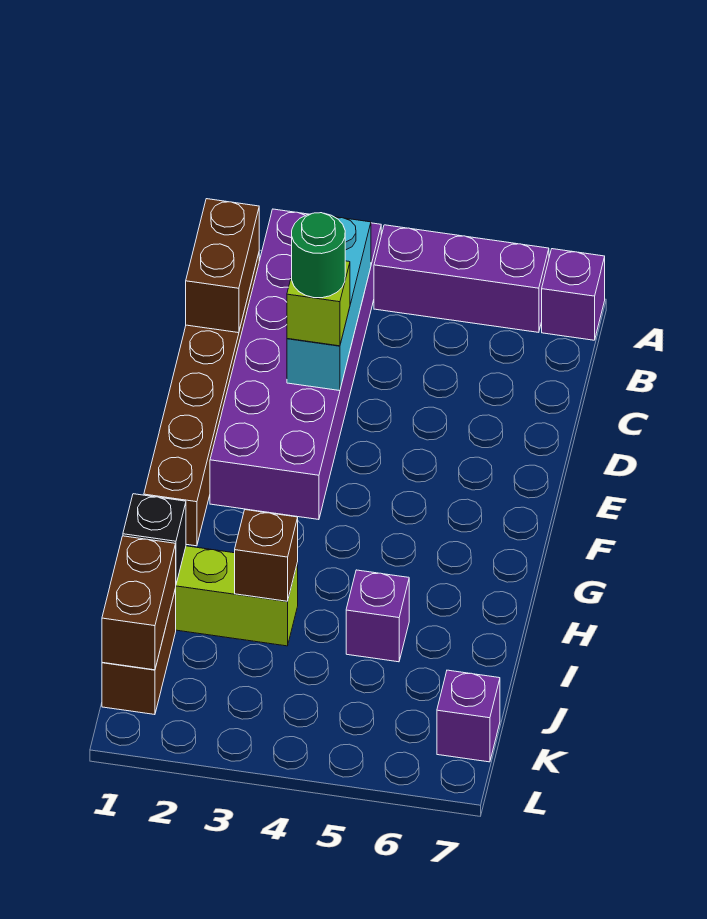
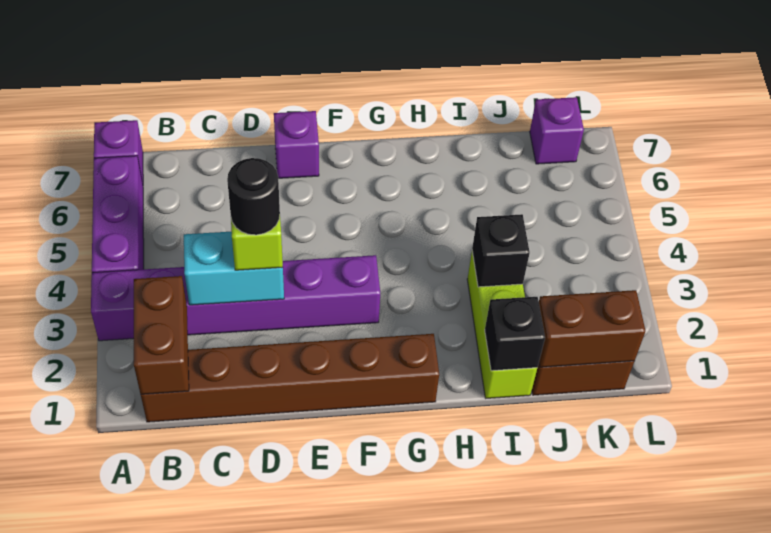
purple 2x6 brick [210,209,381,520] -> purple 1x6 brick [91,255,380,341]
brown 1x2 brick [186,199,259,333] -> brown 1x2 brick turned to [134,276,189,394]
cyan 1x3 brick [287,217,371,391] -> cyan 1x2 brick [184,232,284,305]
green 1x1 round brick [292,213,345,298] -> black 1x1 round brick [227,158,280,235]
brown 1x1 brick [235,510,298,601] -> black 1x1 brick [472,214,530,287]
purple 1x1 brick [346,570,409,662] -> purple 1x1 brick moved to [274,111,319,178]

